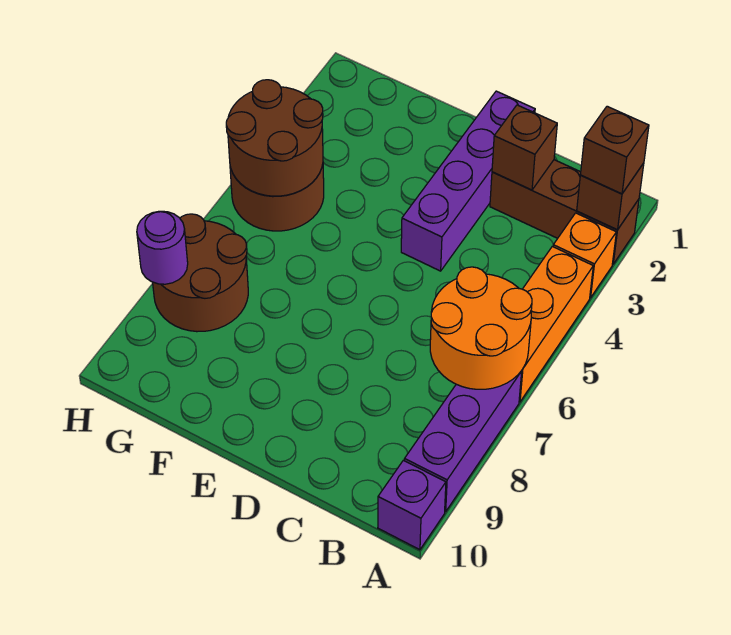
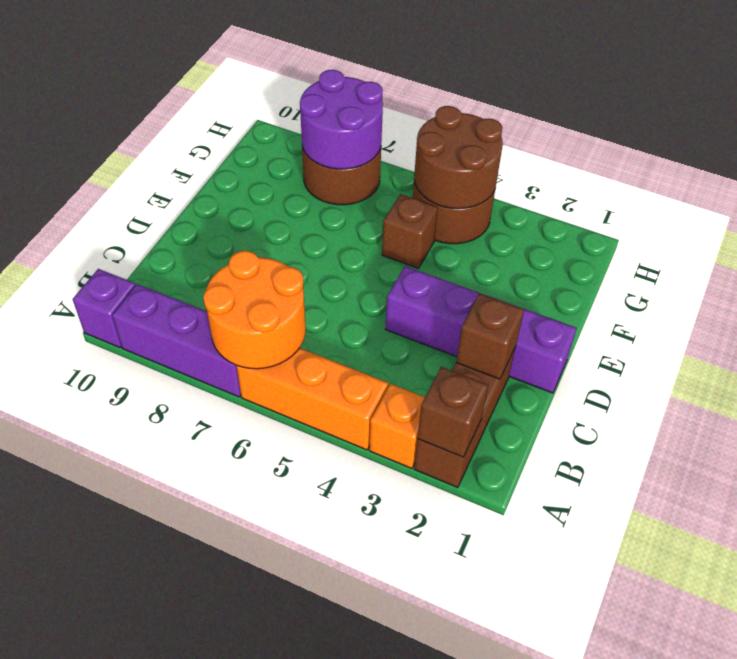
brown 1x1 brick [580,106,649,194] -> brown 1x1 brick moved to [382,194,438,268]
purple 1x1 round brick [137,211,188,284] -> purple 2x2 round brick [300,70,383,169]

